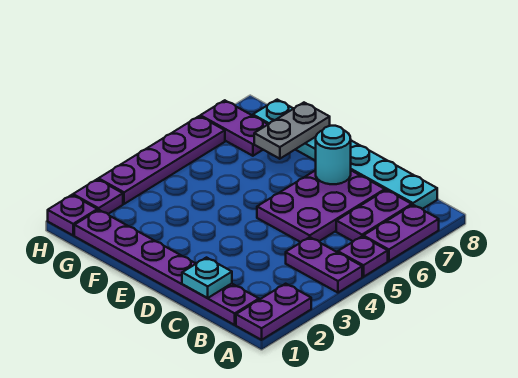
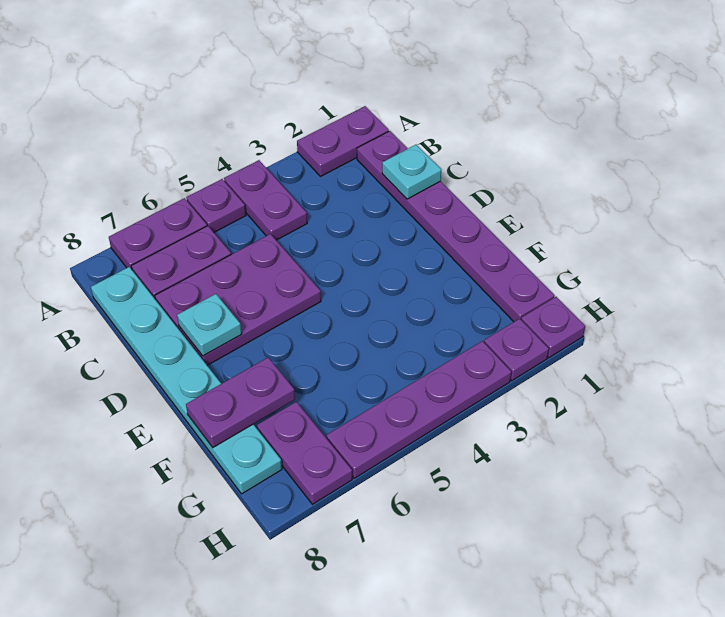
cyan 1x1 round brick [316,126,351,184] -> cyan 1x1 plate [177,294,242,356]
grey 1x2 plate [254,103,330,159] -> purple 1x2 plate [186,358,295,447]

